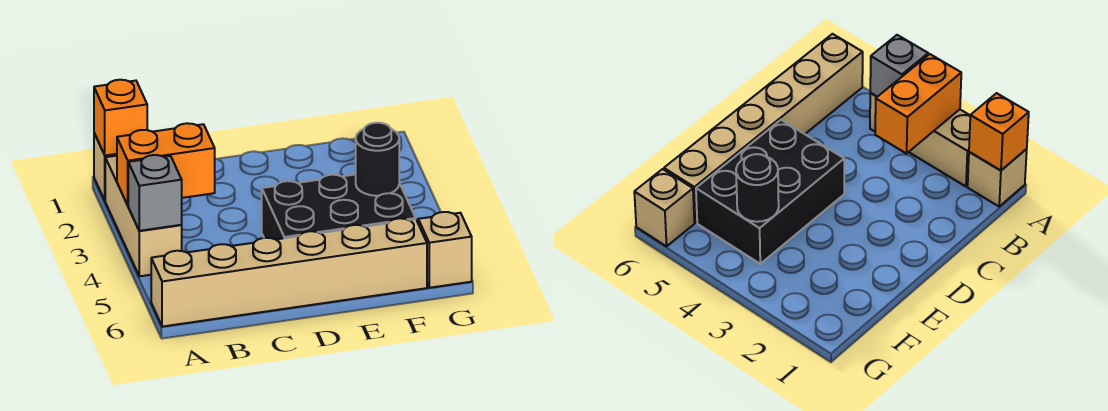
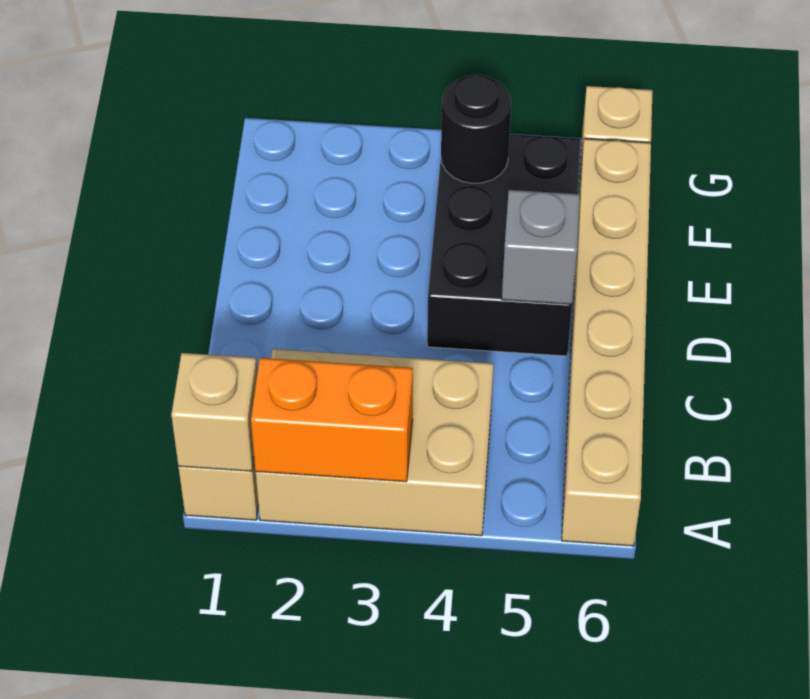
orange 1x1 brick [94,80,147,155] -> tan 1x1 brick [171,353,257,471]
tan 1x3 brick [105,156,182,276] -> tan 2x3 brick [256,349,494,536]
orange 1x2 brick [117,123,215,205] -> orange 1x2 brick turned to [251,358,413,482]
grey 1x1 brick [128,155,182,231] -> grey 1x1 brick moved to [502,190,580,304]

